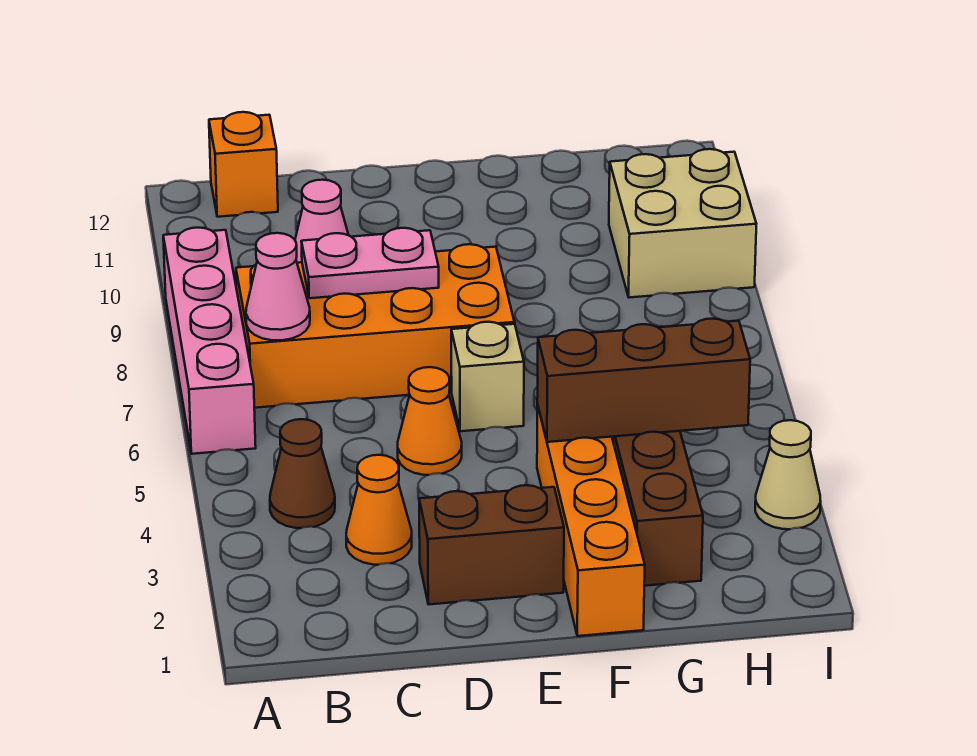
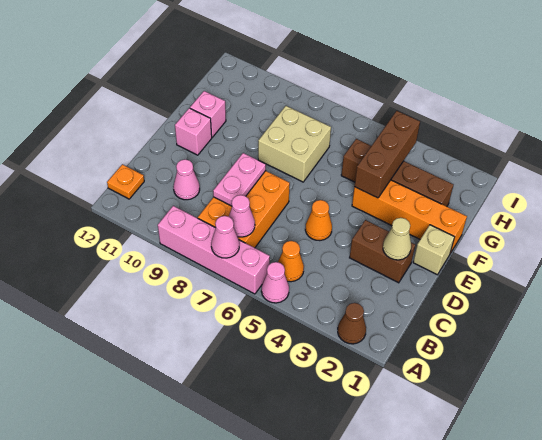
none -> pink 1x1 cone [261,262,289,303]
none -> pink 1x1 cone [211,216,239,258]
brown 1x1 cone [270,419,335,528] -> brown 1x1 cone moved to [338,303,366,344]
orange 2x4 brick [236,244,514,408] -> orange 2x3 brick [198,171,290,248]
orange 1x1 brick [209,112,278,217] -> orange 1x1 plate [107,164,144,199]
orange 1x1 cone [346,455,412,565] -> orange 1x1 cone moved to [278,241,304,282]
brown 1x2 brick [419,485,564,604] -> brown 1x2 brick turned to [350,220,415,283]
tan 1x1 brick [451,322,524,431] -> tan 1x1 brick moved to [413,225,454,275]
none -> pink 1x1 brick [175,108,212,155]
none -> pink 1x1 brick [190,91,226,137]
tan 2x2 brick [609,149,756,298] -> tan 2x2 brick moved to [258,106,331,182]
tan 1x1 cone [755,420,821,529] -> tan 1x1 cone moved to [383,218,411,260]

